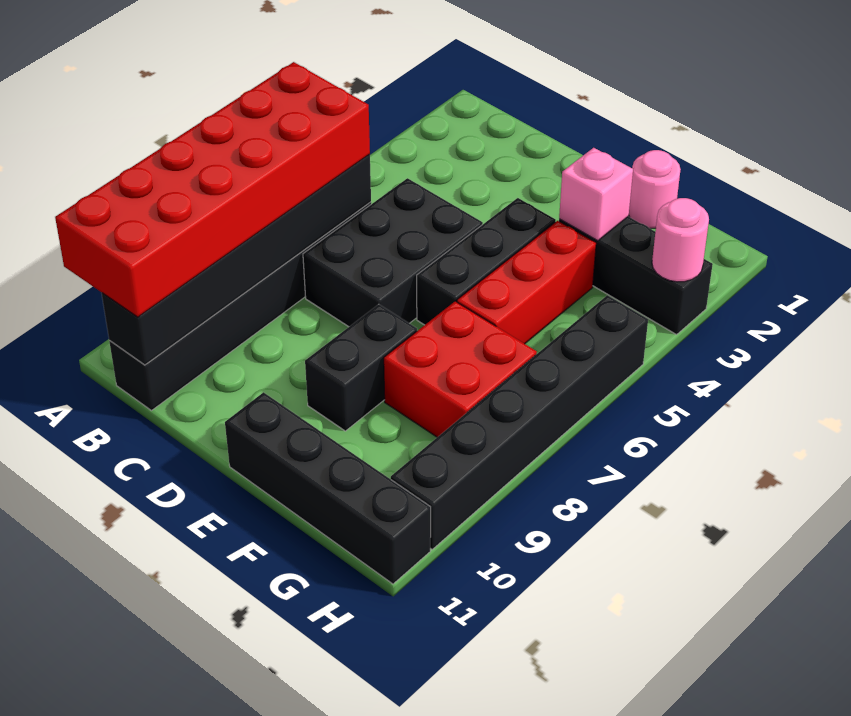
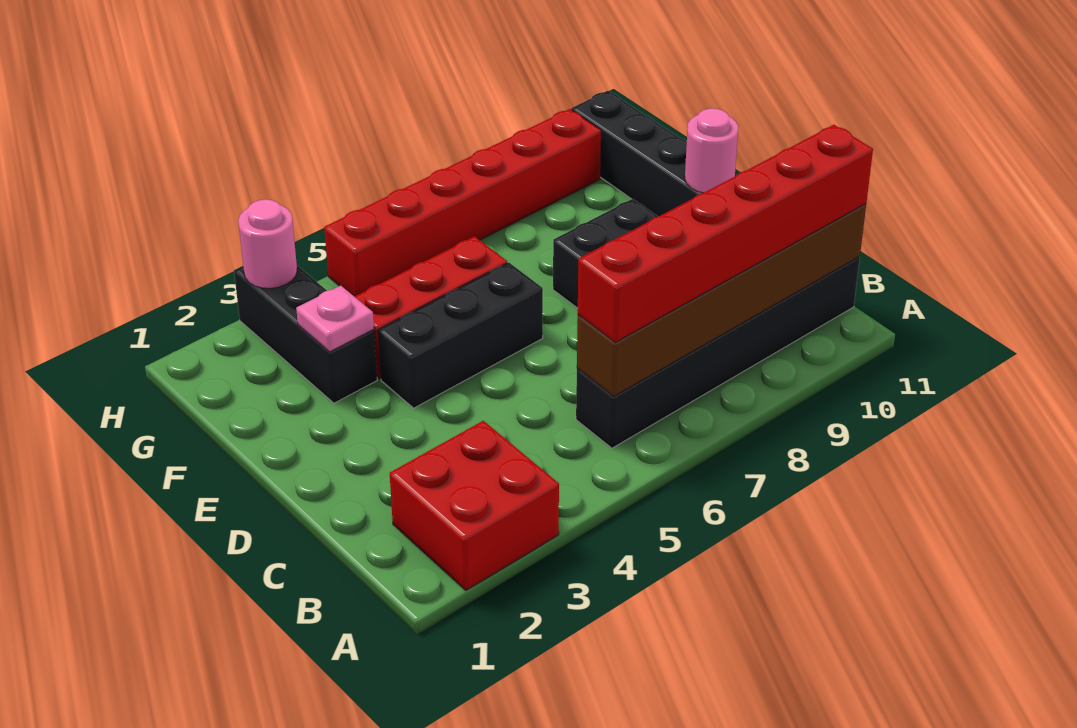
red 2x6 brick [55,62,370,317] -> red 1x6 brick [578,125,873,342]
black 1x6 brick [102,154,371,365] -> brown 1x6 brick [577,204,866,396]
black 2x3 brick [303,178,483,327] -> none
pink 1x1 round brick [629,150,681,229] -> pink 1x1 round brick moved to [685,108,738,193]
pink 1x1 brick [559,148,633,241] -> pink 1x1 plate [296,286,374,352]
red 2x2 brick [384,301,537,437] -> red 2x2 brick moved to [390,421,559,590]
black 1x6 brick [391,295,648,549] -> red 1x6 brick [324,109,601,297]

